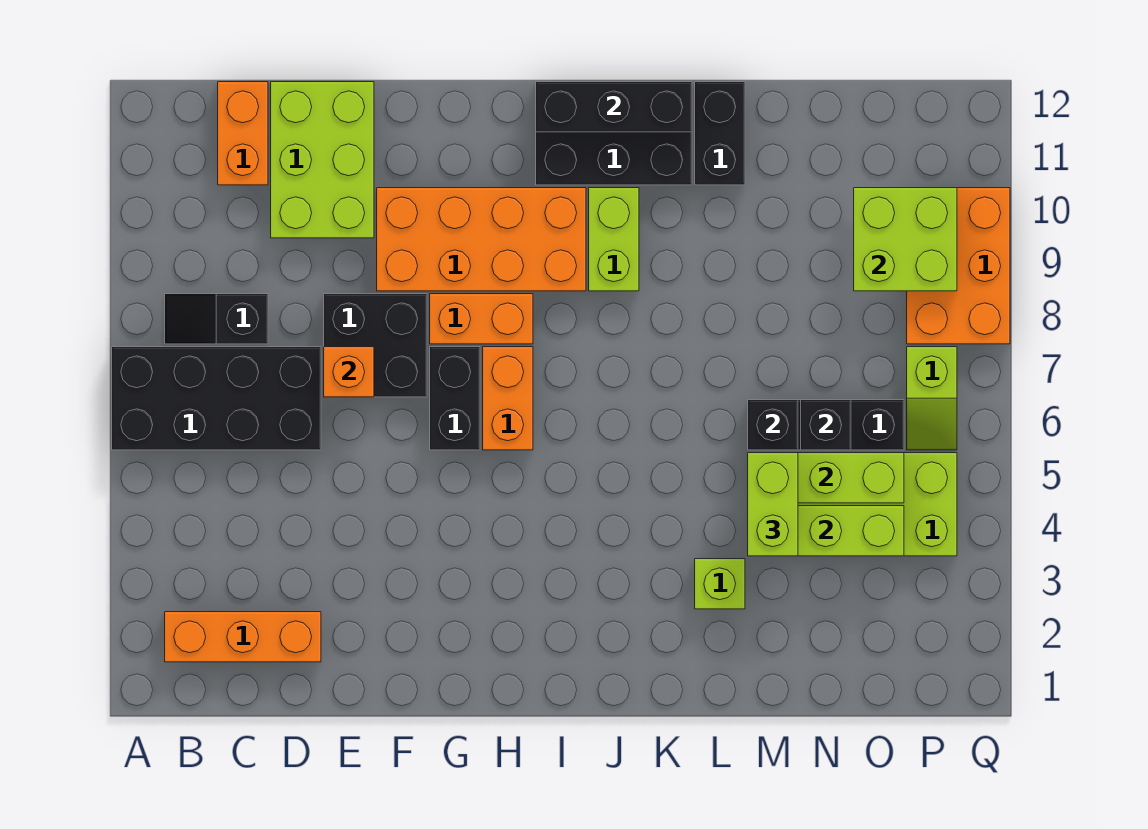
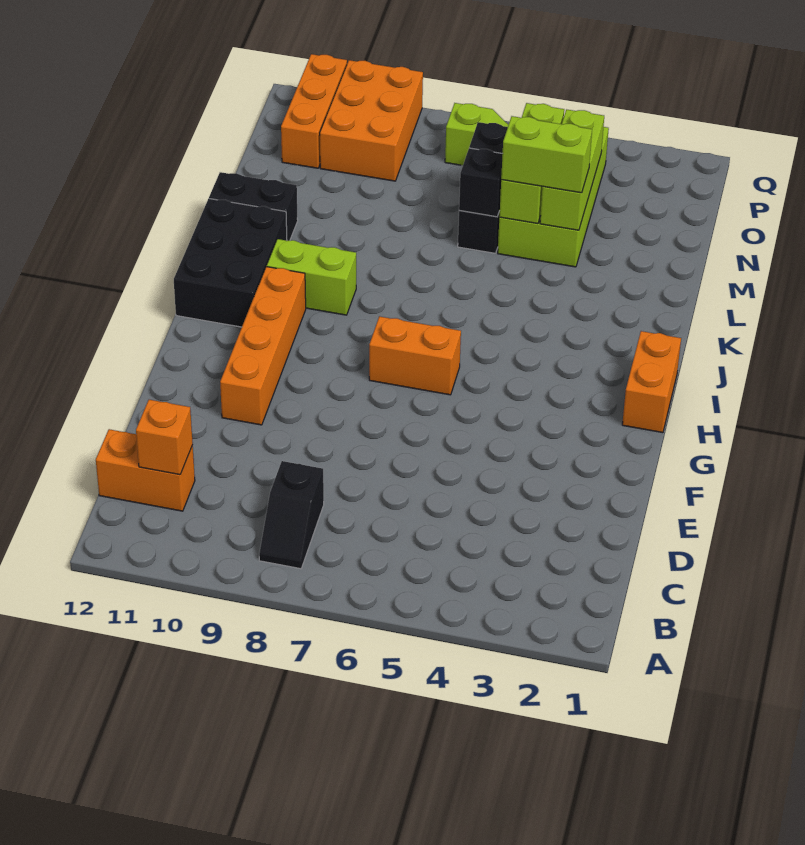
black 2x4 brick [112,347,321,450] -> none
orange 1x3 brick [165,612,321,662] -> orange 1x3 brick moved to [281,54,347,168]
lime 2x3 brick [271,82,374,238] -> none
black 2x2 brick [324,294,427,397] -> none
orange 1x1 brick [324,347,374,397] -> orange 1x1 brick moved to [136,400,193,475]
orange 2x4 brick [377,188,586,291] -> orange 1x4 brick [220,267,306,425]
black 1x2 brick [430,347,480,450] -> none
orange 1x2 brick [430,294,533,344] -> orange 1x2 brick moved to [622,331,681,433]
black 1x3 brick [536,82,692,132] -> none
lime 1x1 brick [695,559,745,609] -> none
lime 2x2 brick [854,188,957,291] -> none
orange 2x3 brick [907,188,1010,344] -> orange 2x3 brick turned to [320,60,423,181]

